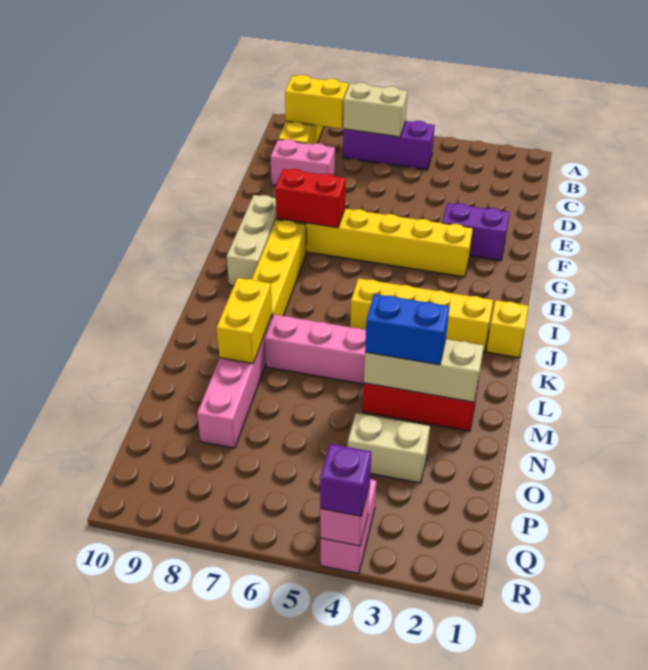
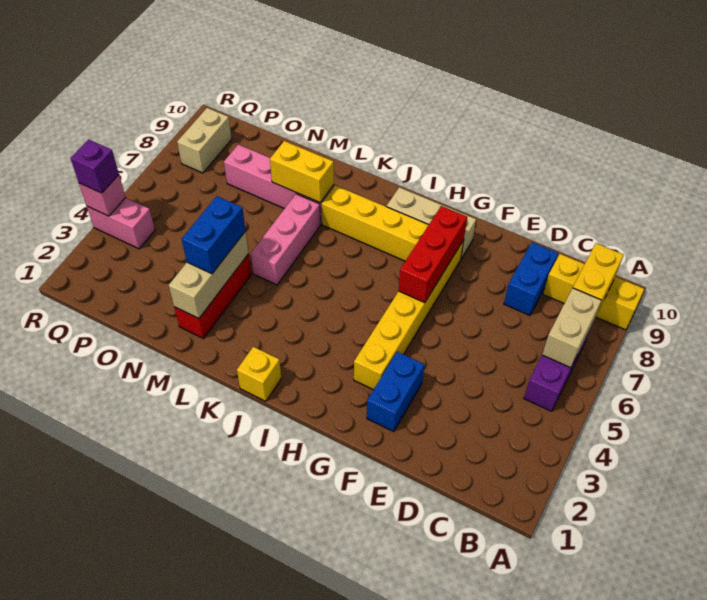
pink 1x2 brick [270,139,335,186] -> blue 1x2 brick [504,242,558,315]
purple 1x2 brick [442,203,510,260] -> blue 1x2 brick [367,352,424,432]
red 1x2 brick [275,169,346,228] -> red 1x3 brick [399,206,467,303]
yellow 1x4 brick [350,278,493,352] -> none
tan 1x2 brick [348,413,430,483] -> tan 1x2 brick moved to [177,108,232,173]

